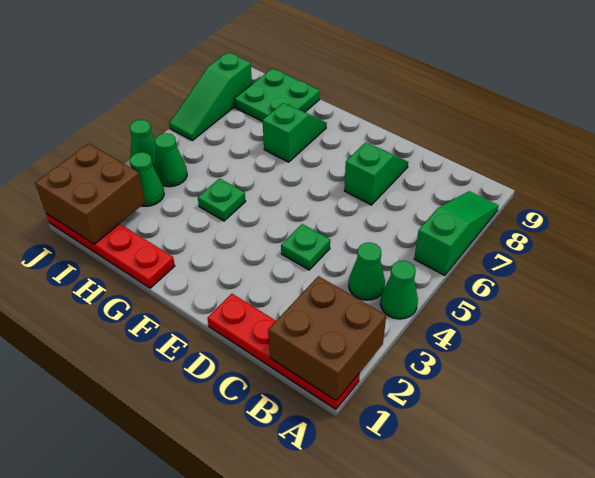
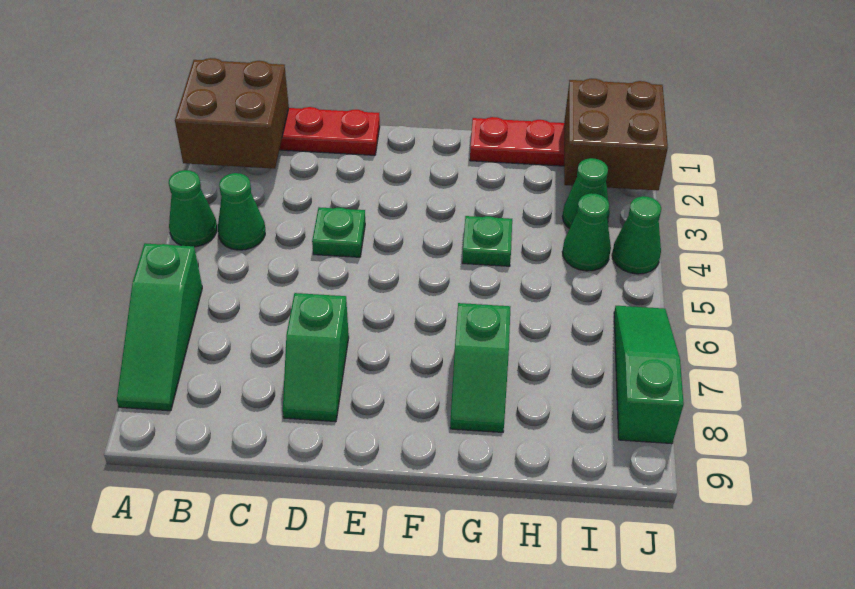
green 2x2 plate [234,68,320,122] -> none

